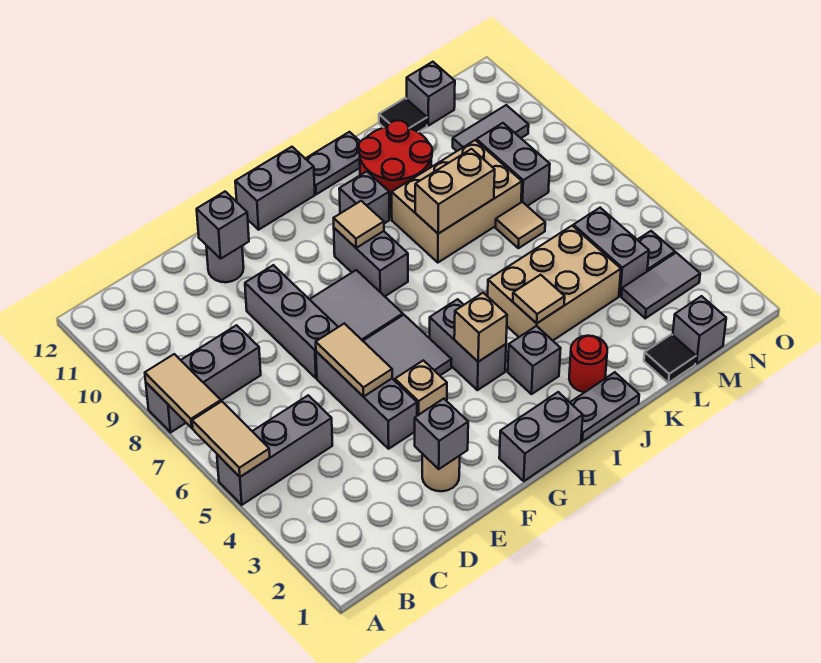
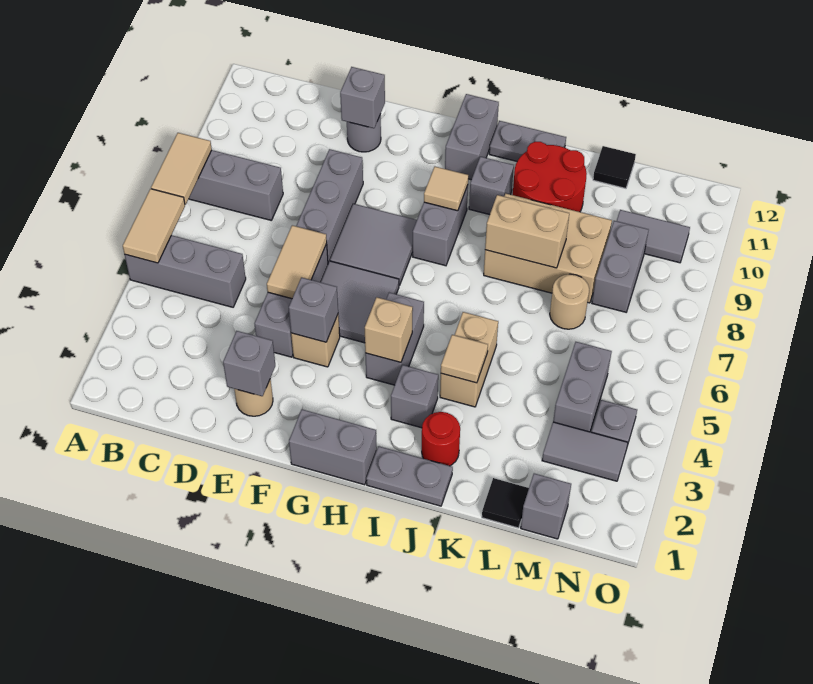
grey 1x2 brick [235,147,315,230] -> grey 1x2 brick turned to [445,94,499,180]
tan 2x3 brick [488,226,621,340] -> tan 1x2 brick [440,312,498,407]
tan 1x1 tile [495,202,545,248] -> tan 1x1 round brick [550,274,589,329]
grey 1x1 brick [407,62,455,126] -> grey 1x1 brick moved to [289,277,338,342]

